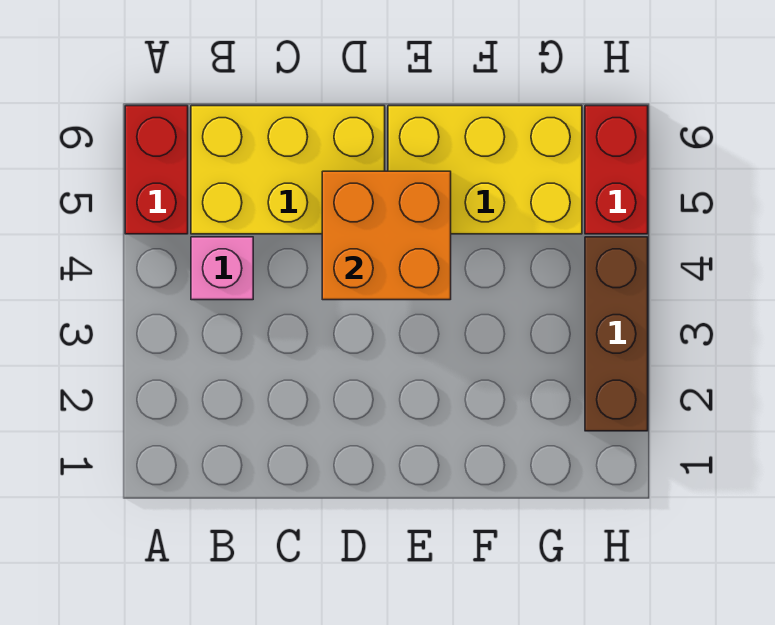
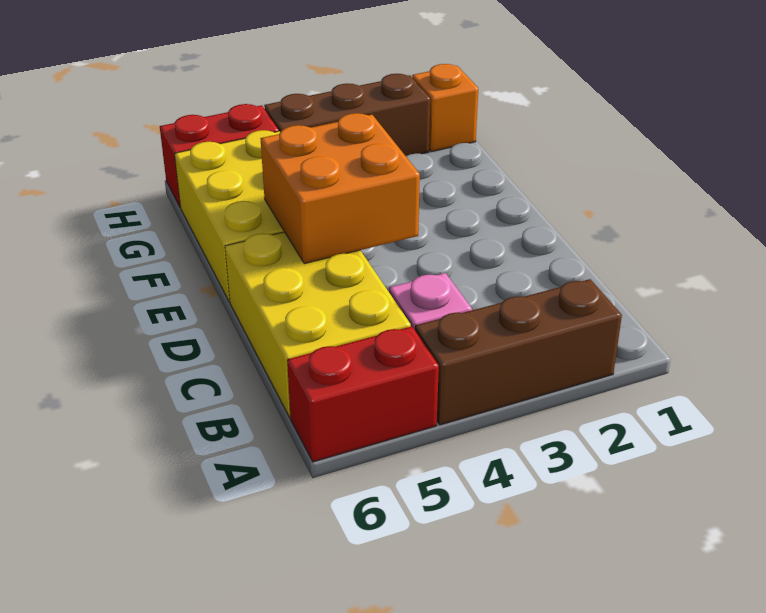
none -> brown 1x3 brick [415,279,622,425]
none -> orange 1x1 brick [412,64,478,152]

